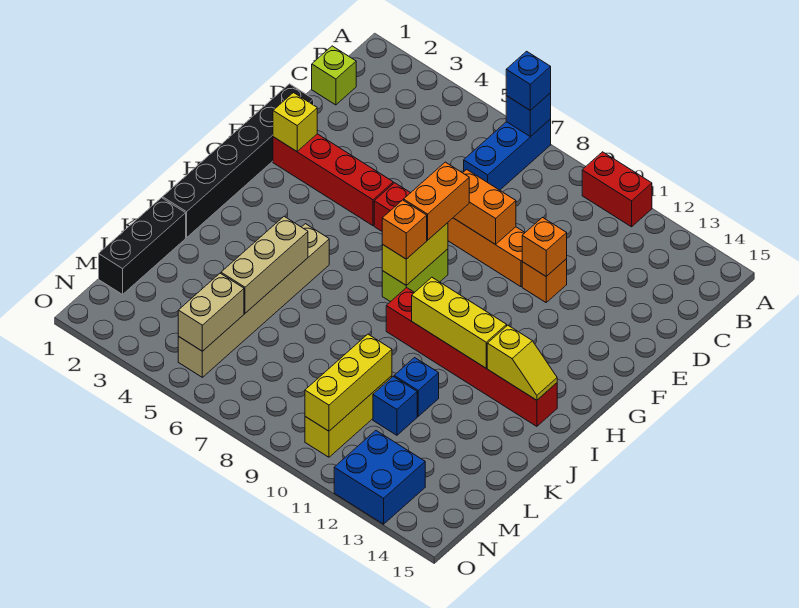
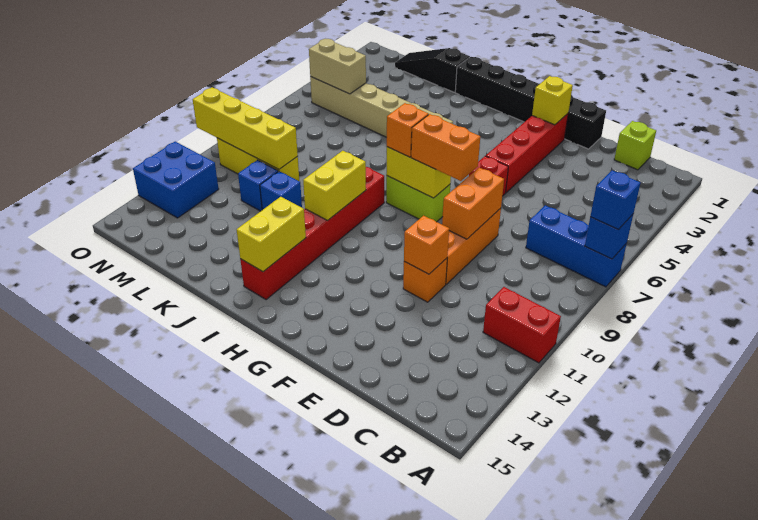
red 1x2 brick [582,152,652,227] -> red 1x2 brick turned to [483,287,561,363]
yellow 1x3 brick [412,277,507,368] -> yellow 1x2 brick [303,151,366,220]
yellow 1x2 slope [487,325,557,400] -> yellow 1x2 brick [237,197,306,272]
tan 1x3 brick [221,216,308,313] -> none
black 1x3 brick [99,198,186,294] -> black 1x3 slope [395,48,470,92]
yellow 1x3 brick [305,334,392,431] -> yellow 1x4 brick [193,87,298,169]

